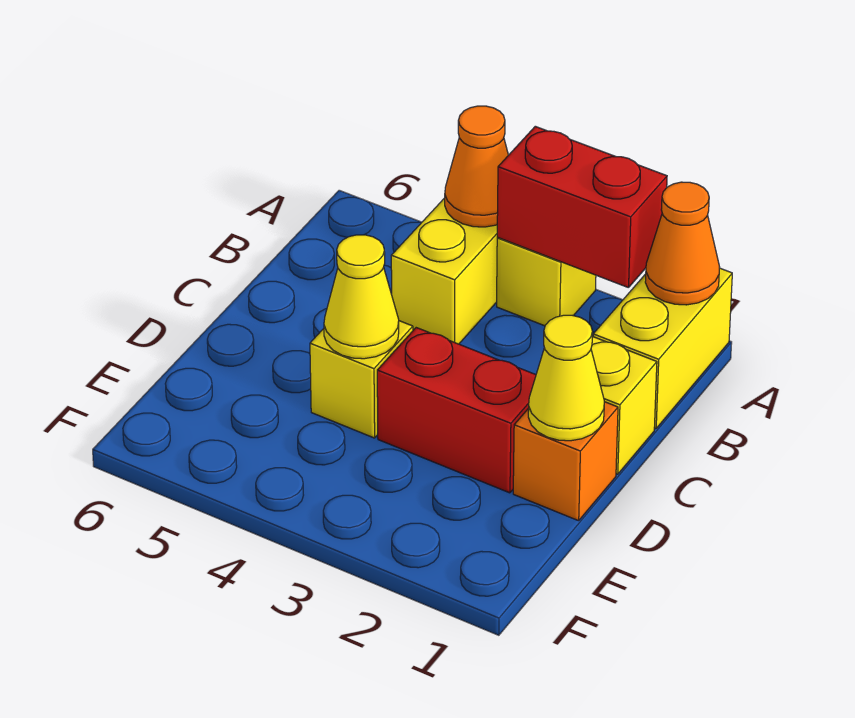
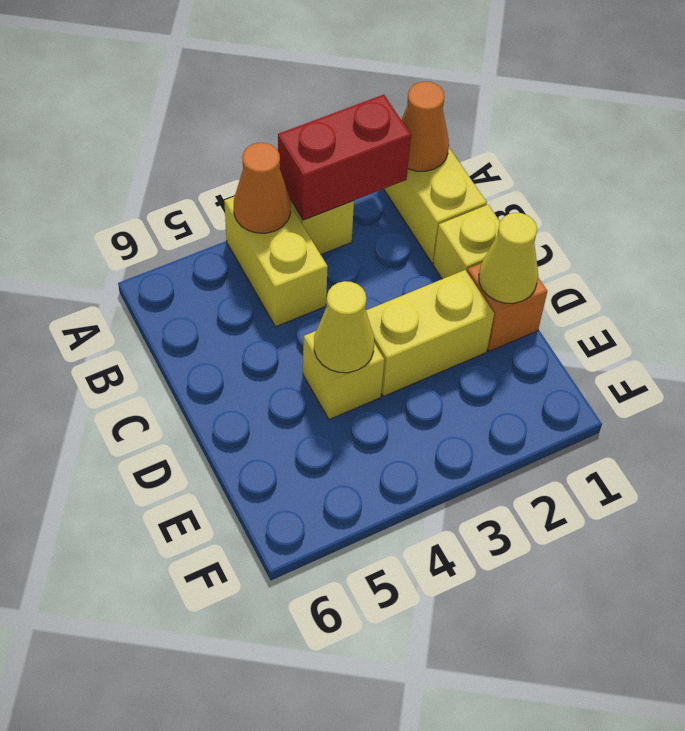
red 1x2 brick [377,328,536,493] -> yellow 1x2 brick [366,270,494,396]

